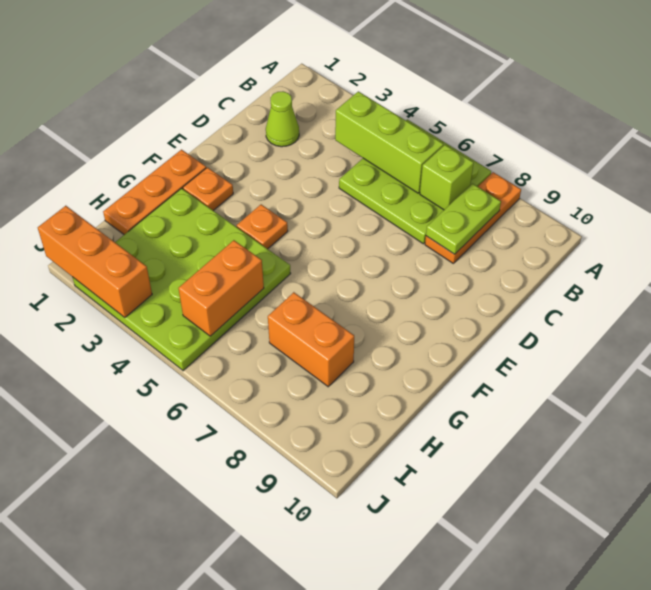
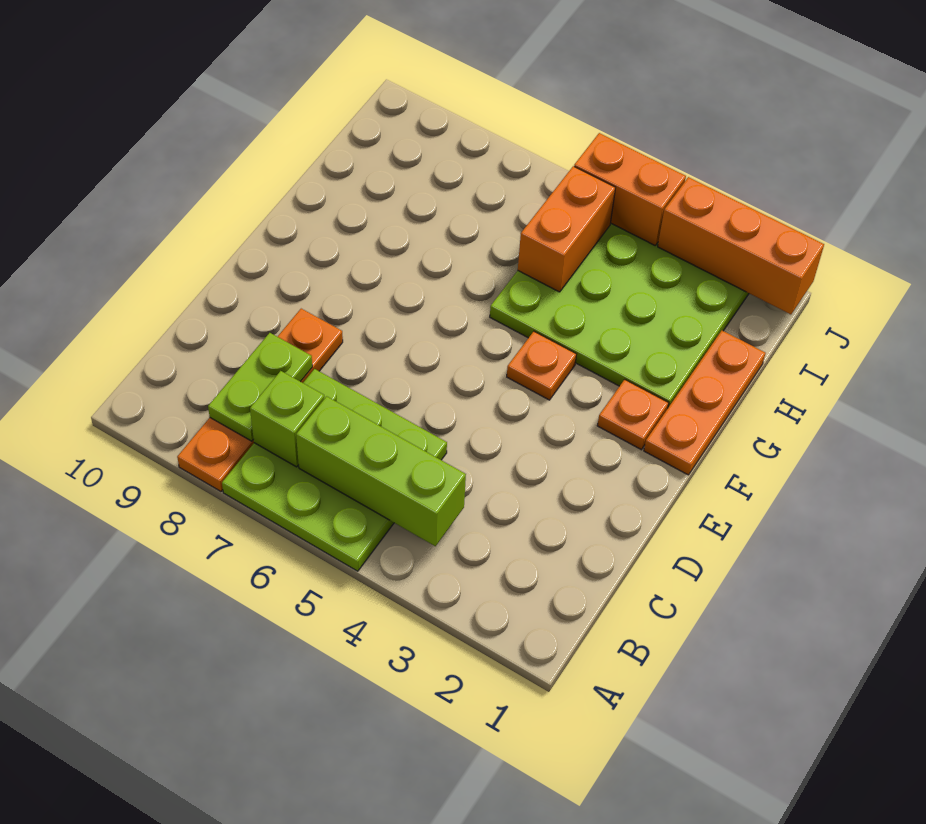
orange 1x3 plate [425,172,521,263] -> orange 1x4 plate [177,309,343,491]
lime 1x1 cone [266,91,299,147] -> none
orange 1x2 brick [268,292,354,387] -> orange 1x2 brick moved to [574,133,686,245]

